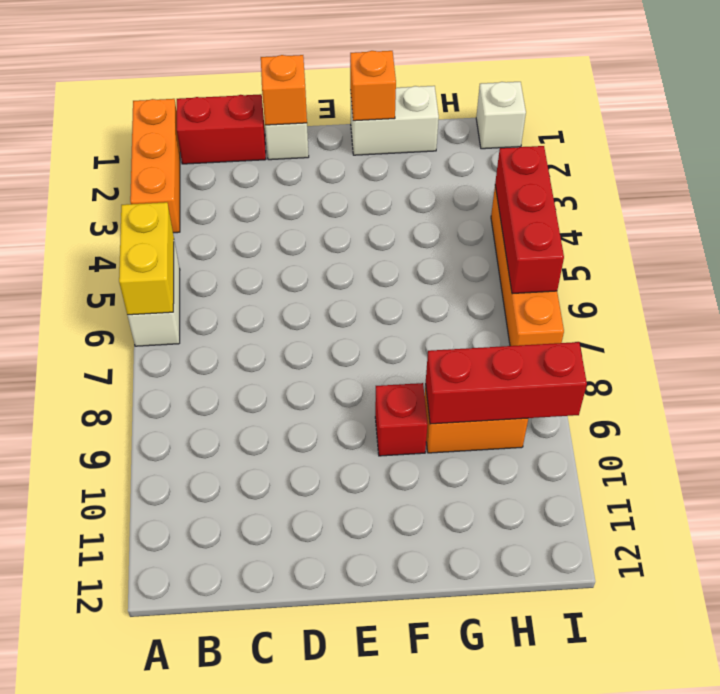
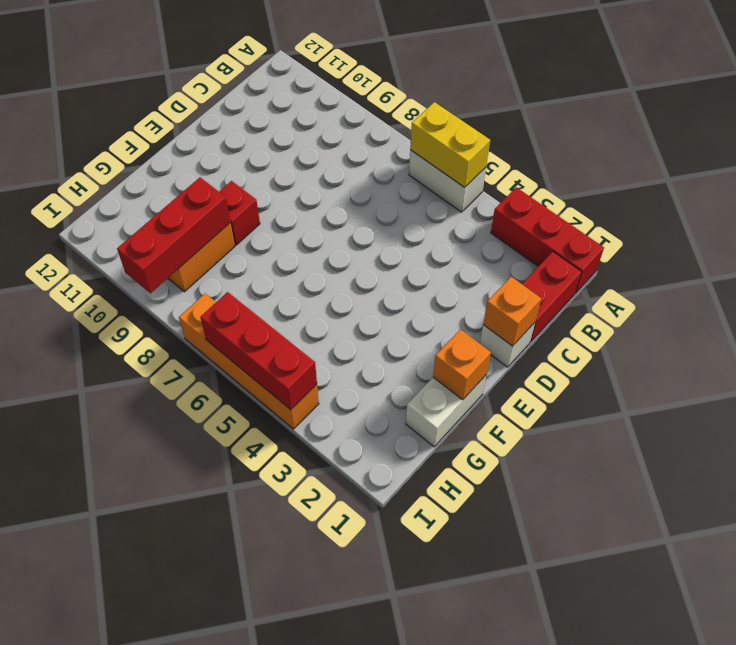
orange 1x3 brick [130,99,180,233] -> red 1x3 brick [491,187,604,293]
white 1x1 brick [476,82,526,149] -> none

